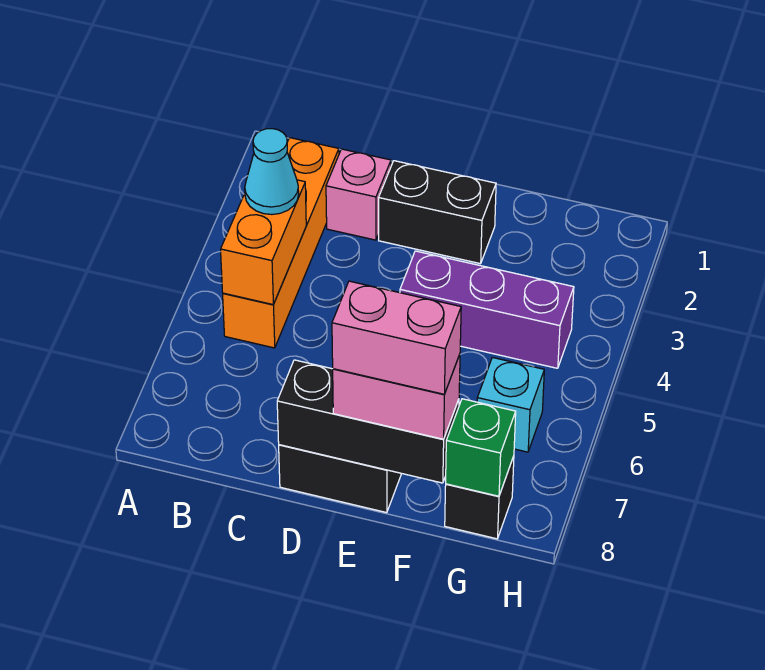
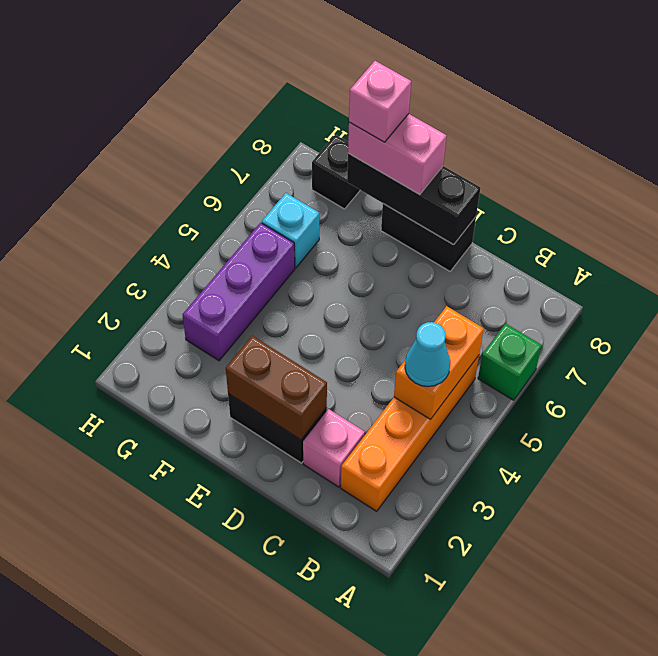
none -> brown 1x2 brick [226,336,327,440]
purple 1x3 brick [400,251,574,368] -> purple 1x3 brick turned to [183,223,295,361]
pink 1x2 brick [332,281,461,394] -> pink 1x1 brick [349,61,411,142]
green 1x1 brick [446,399,516,496] -> green 1x1 brick moved to [478,323,542,400]

